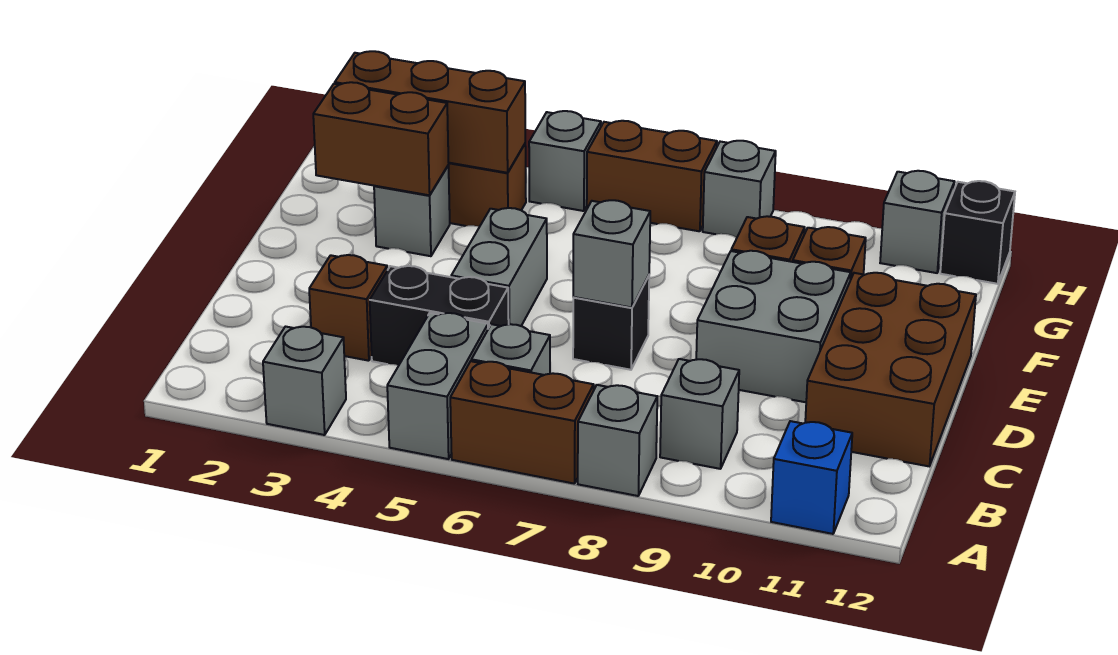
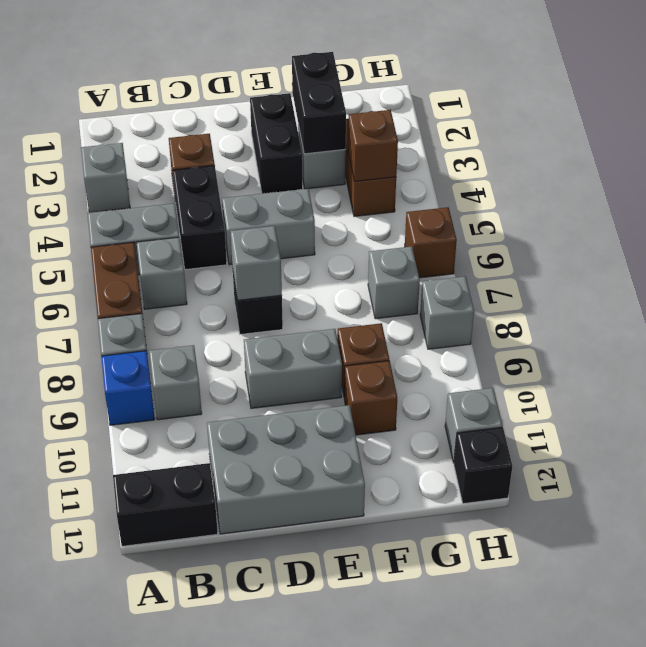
blue 1x1 brick [771,421,852,534] -> blue 1x1 brick moved to [101,351,155,425]
none -> black 1x2 brick [113,463,218,546]
brown 2x3 brick [805,273,976,466] -> grey 2x3 brick [207,405,365,534]
grey 2x2 brick [696,251,851,402] -> grey 1x2 brick [244,329,342,408]
none -> black 1x2 brick [250,93,303,194]
brown 1x2 brick [313,82,449,195] -> black 1x2 brick [292,52,346,154]
brown 1x3 brick [335,51,525,173] -> brown 1x1 brick [348,110,398,182]
grey 1x1 brick [529,111,601,211] -> grey 1x1 brick moved to [368,246,420,319]
brown 1x2 brick [587,121,717,231] -> brown 1x1 brick [405,207,457,278]

